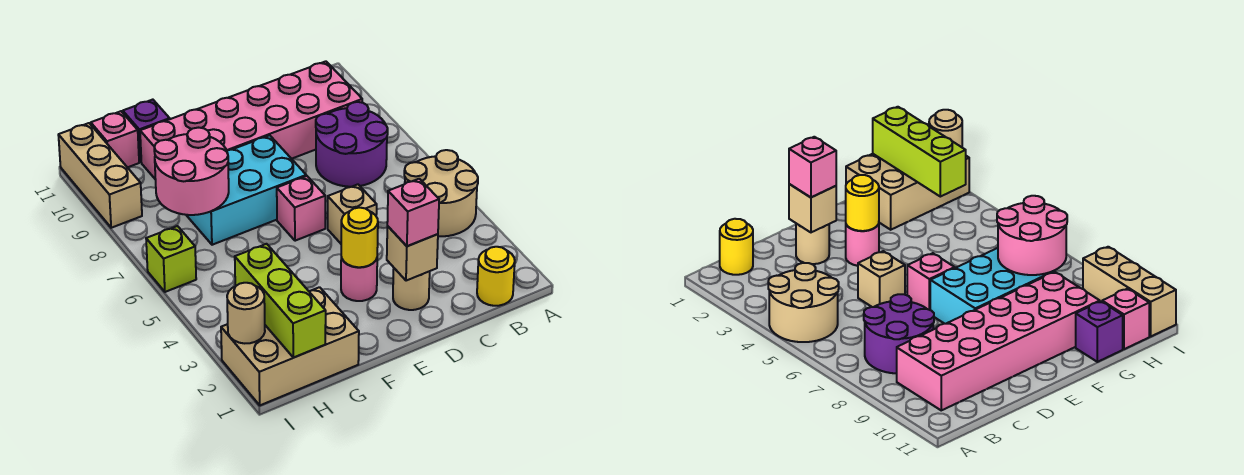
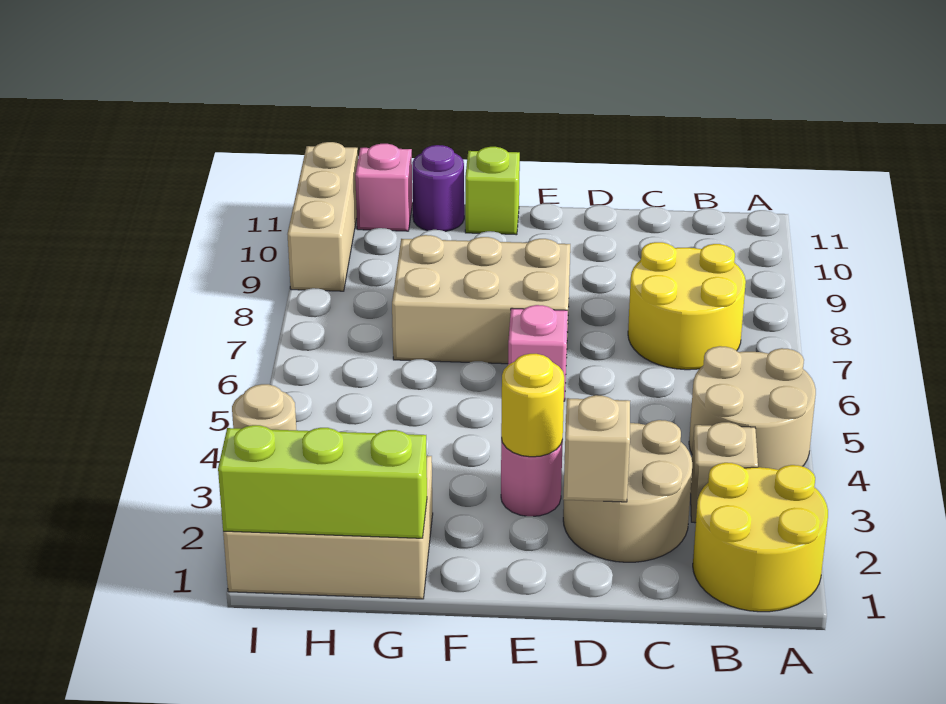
yellow 1x1 round brick [477,247,515,306] -> yellow 2x2 round brick [693,463,828,612]
purple 2x2 round brick [316,102,388,187] -> yellow 2x2 round brick [628,242,746,370]
pink 2x6 brick [140,61,362,180] -> none
tan 1x1 round brick [393,268,430,310] -> tan 2x2 round brick [563,420,692,562]
pink 1x1 brick [387,179,439,246] -> none
tan 1x1 brick [328,184,377,243] -> tan 1x1 brick moved to [690,422,758,523]
cyan 2x3 brick [187,135,306,245] -> tan 2x3 brick [392,235,570,364]
pink 2x2 round brick [154,128,229,215] -> none
purple 1x1 brick [123,100,170,162] -> purple 1x1 round brick [412,145,464,232]
lime 1x3 brick [235,244,326,358] -> lime 1x3 brick turned to [218,425,427,538]
lime 1x1 brick [146,226,196,292] -> lime 1x1 brick moved to [465,147,520,235]

